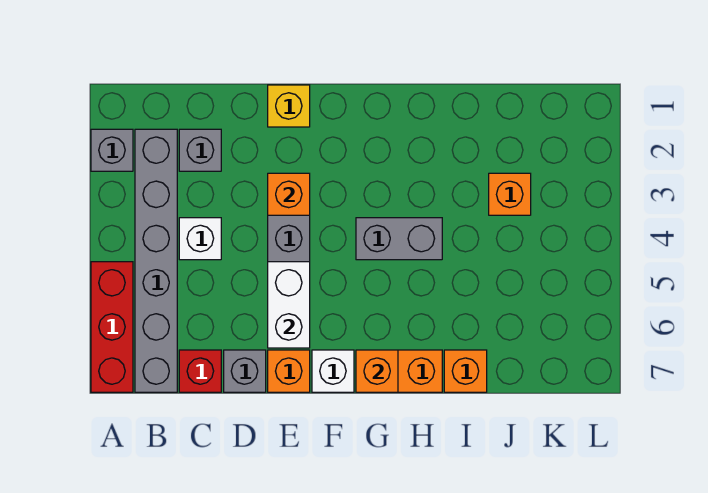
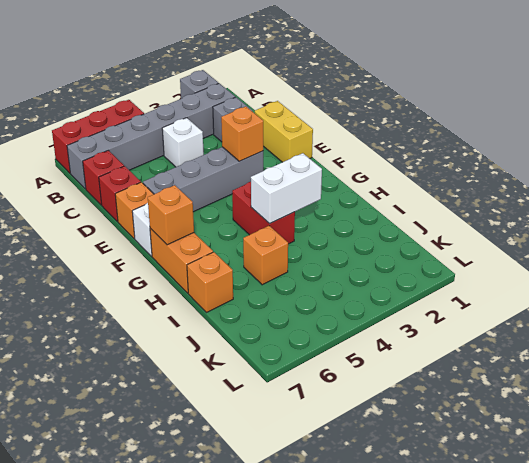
grey 1x1 brick [224,350,266,392] -> red 1x1 brick [99,166,141,222]
yellow 1x1 brick [268,85,310,127] -> yellow 1x2 brick [255,101,313,162]
white 1x2 brick [268,262,310,348] -> white 1x2 brick moved to [251,153,322,224]
grey 1x2 brick [356,218,442,260] -> red 1x2 brick [232,182,295,244]
orange 1x1 brick [489,173,531,215] -> orange 1x1 brick moved to [243,226,288,285]

